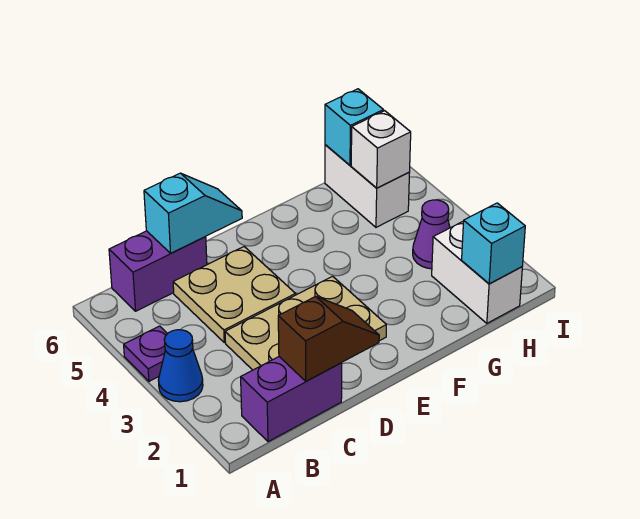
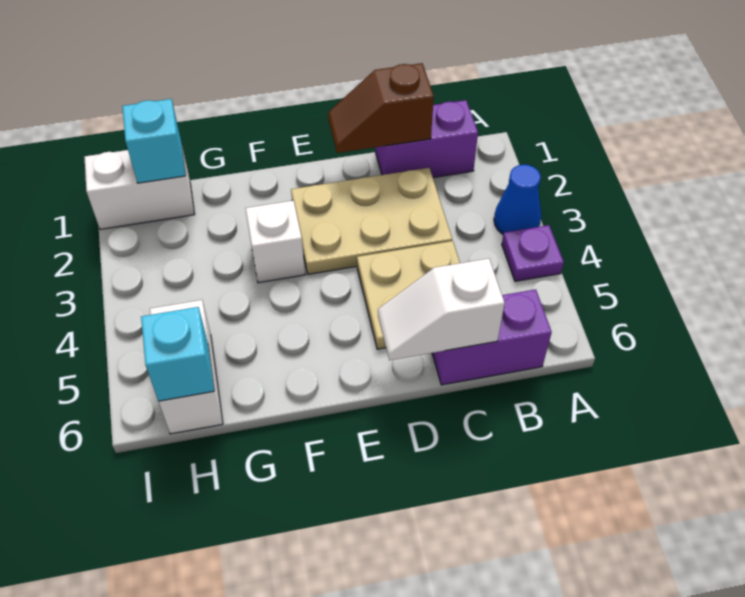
cyan 1x2 slope [144,173,242,253] -> white 1x2 slope [378,259,505,360]
white 1x2 brick [432,221,522,323] -> white 1x2 brick turned to [84,147,195,229]
purple 1x1 cone [413,200,450,269] -> none
white 1x1 brick [351,111,411,188] -> white 1x1 brick moved to [245,200,305,283]

